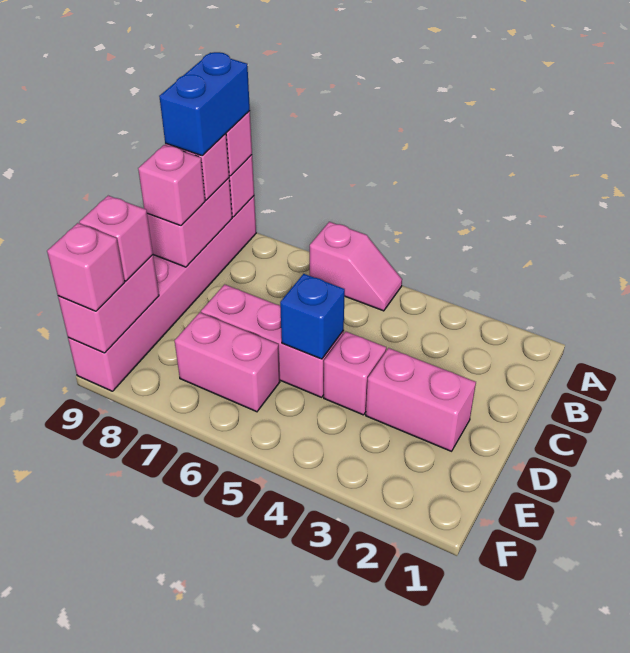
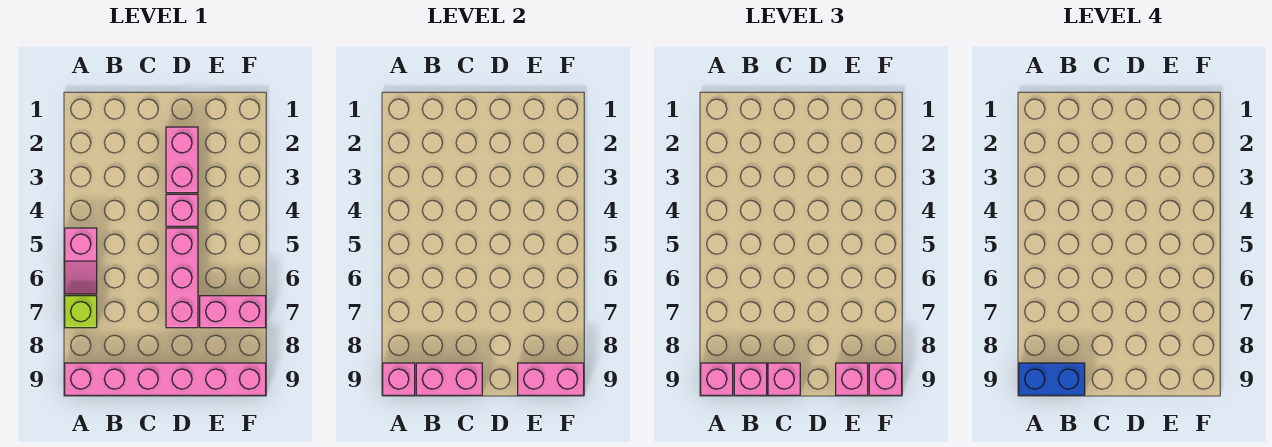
pink 1x2 slope [310,222,402,311] -> pink 1x2 slope turned to [65,228,97,294]
none -> lime 1x1 brick [65,296,97,328]
blue 1x1 brick [280,274,345,359] -> none
pink 1x2 brick [175,312,280,412] -> pink 1x2 brick turned to [200,296,266,328]

